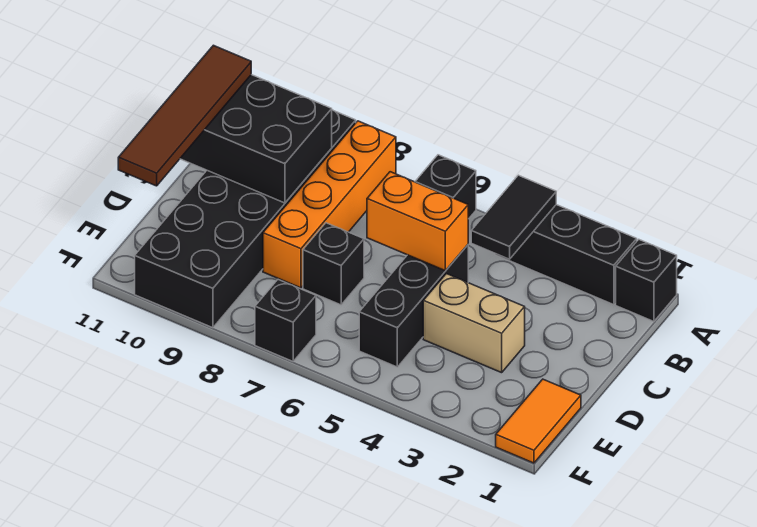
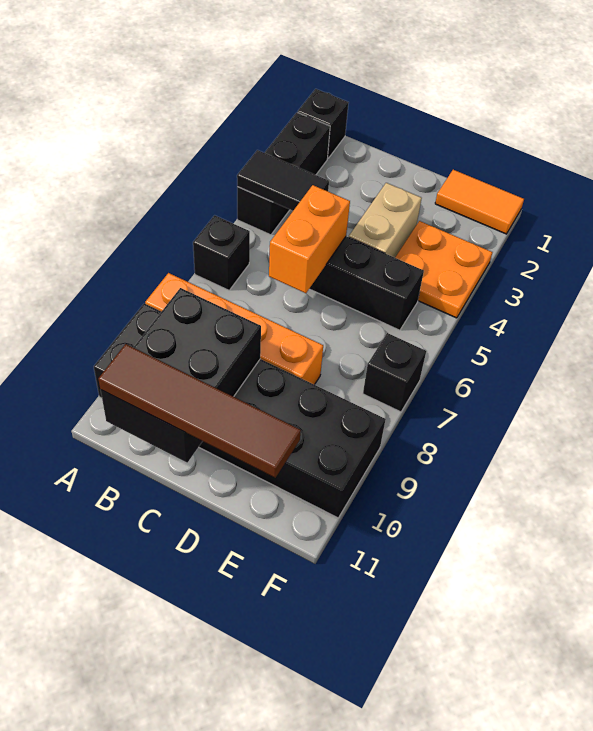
black 1x1 brick [303,223,364,305] -> none
none -> orange 2x2 plate [395,221,492,318]

